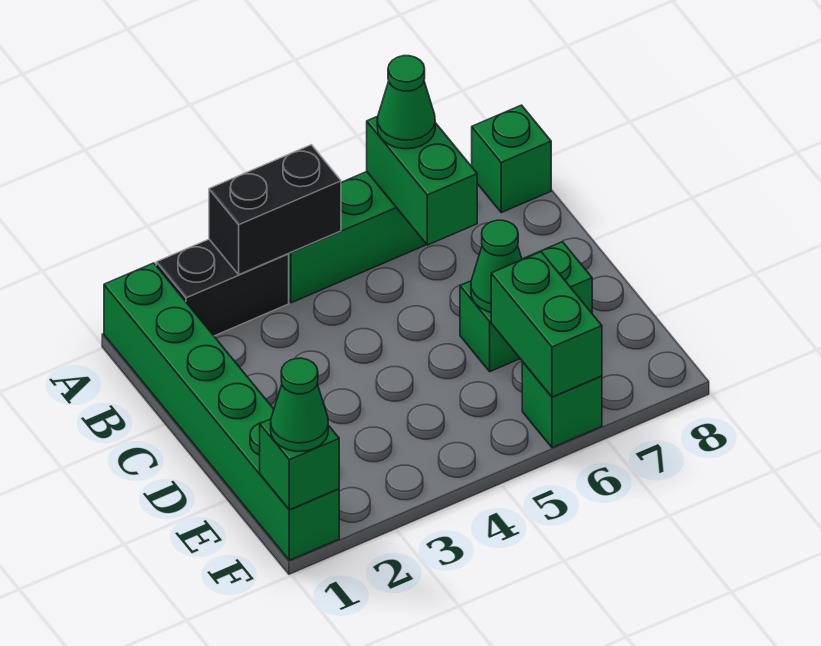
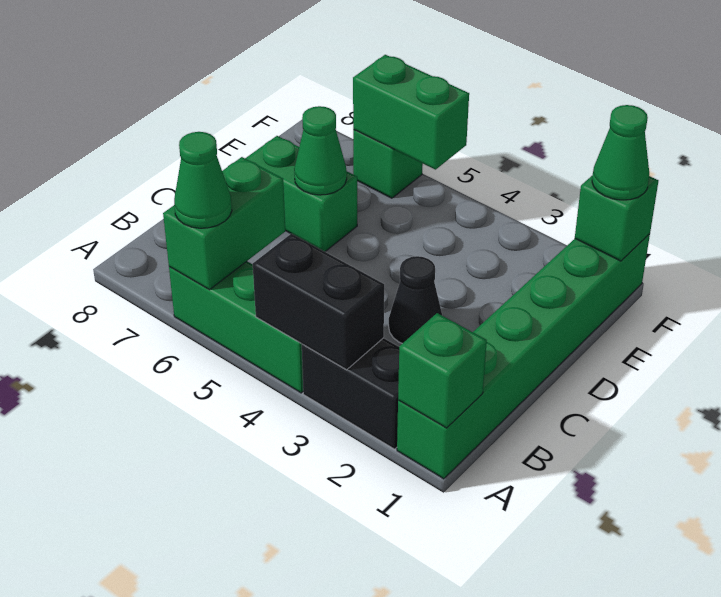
green 1x1 brick [472,105,551,213] -> green 1x1 brick moved to [398,313,487,428]
none -> black 1x1 cone [389,256,442,344]
green 1x2 brick [491,252,602,397] -> green 1x2 brick turned to [353,55,469,170]

